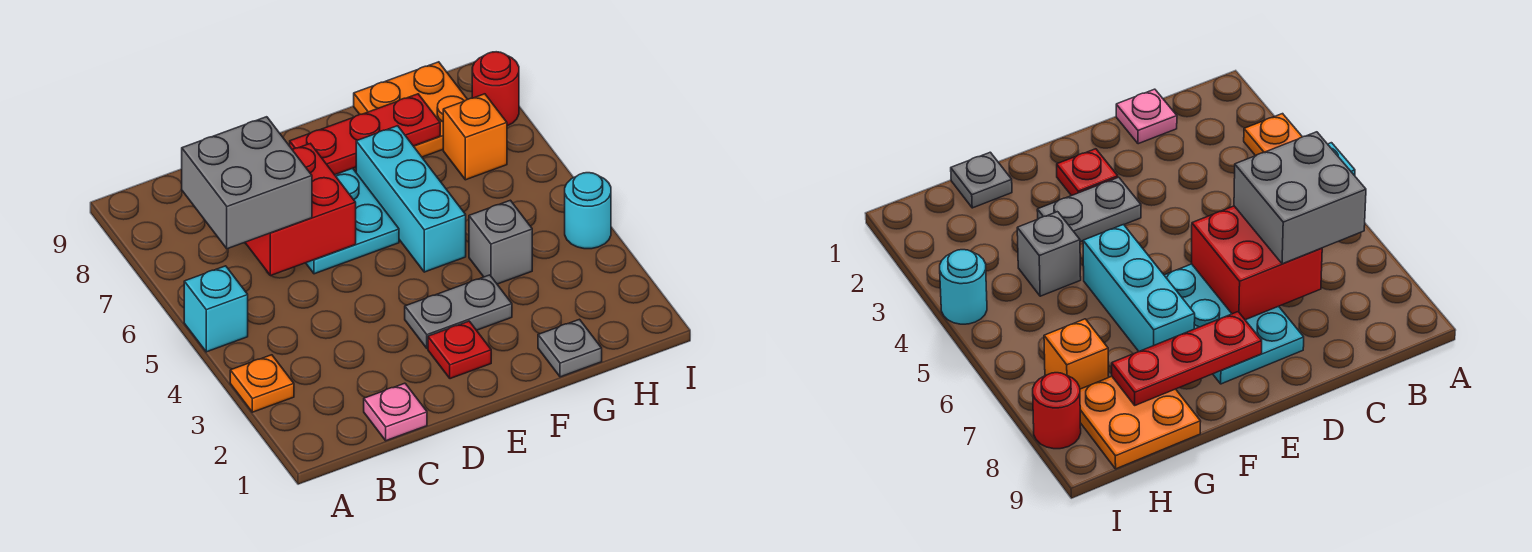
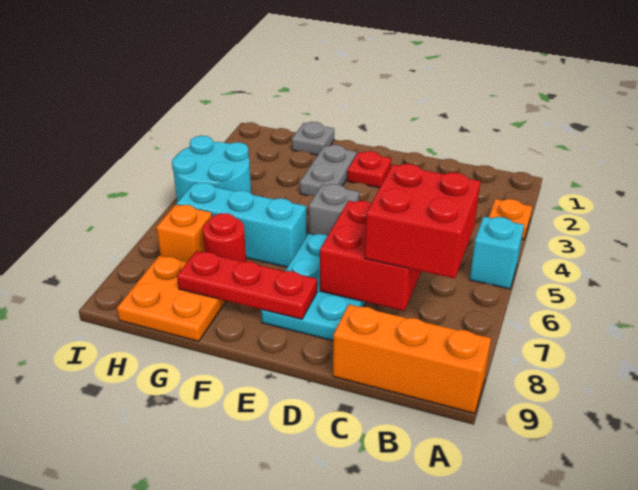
none -> orange 1x3 brick [333,304,491,413]
grey 2x2 brick [182,117,312,249] -> red 2x2 brick [364,164,480,279]
pink 1x1 plate [364,383,427,441] -> none
grey 1x2 plate [405,275,512,348] -> grey 1x2 plate turned to [300,145,357,196]
cyan 1x3 brick [356,126,466,272] -> cyan 1x3 brick turned to [176,183,306,267]
grey 1x1 brick [469,200,532,284] -> grey 1x1 brick moved to [309,184,359,236]
cyan 1x1 round brick [565,173,611,249] -> cyan 2x2 round brick [172,136,251,202]
red 1x1 round brick [472,52,519,126] -> red 1x1 round brick moved to [203,213,246,262]

